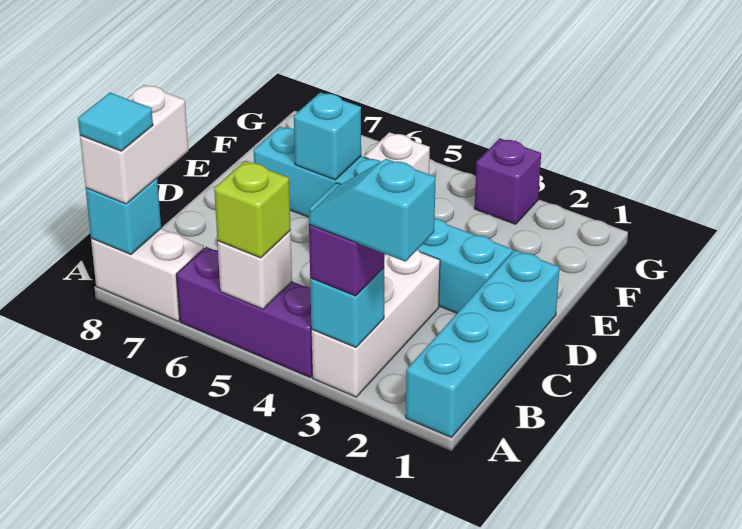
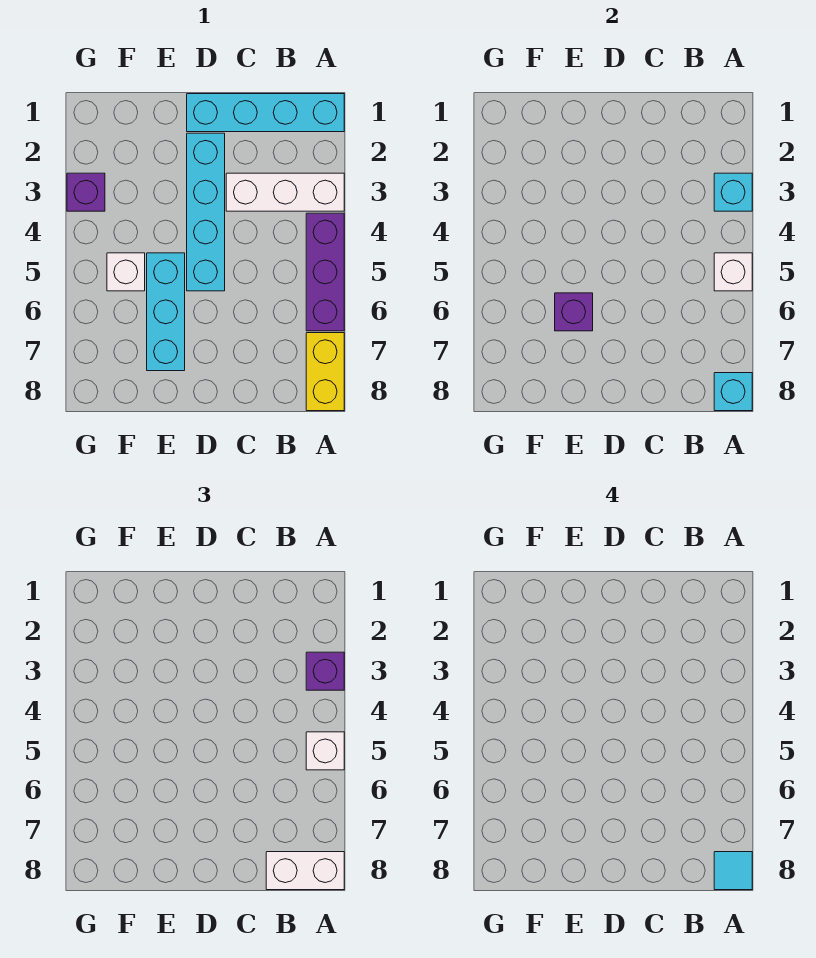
cyan 1x2 slope [309,159,436,262] -> none
lime 1x1 brick [214,161,291,258] -> white 1x1 brick [306,732,344,770]
white 1x2 brick [91,229,204,321] -> yellow 1x2 brick [306,333,344,411]
cyan 1x1 brick [294,92,361,180] -> purple 1x1 brick [555,293,593,331]

